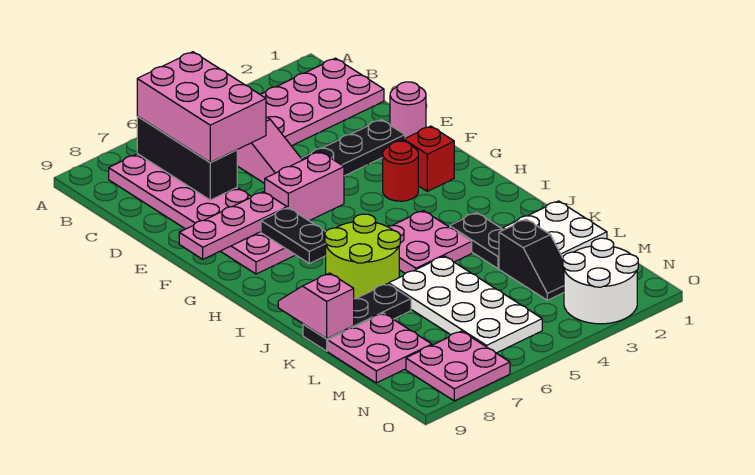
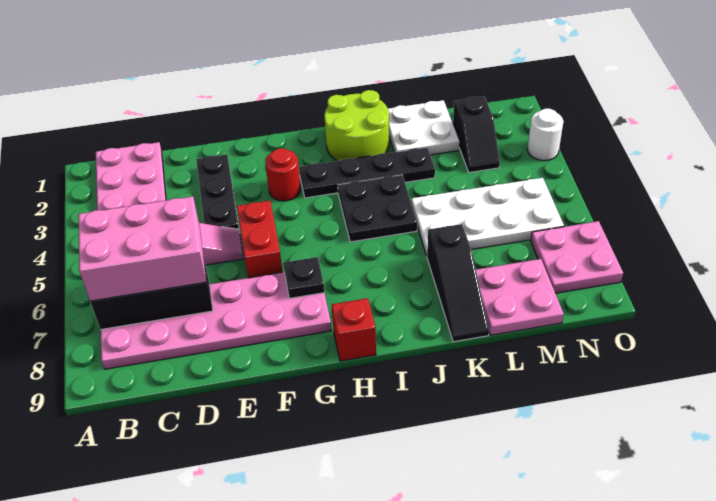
pink 1x1 round brick [390,82,426,138] -> none
pink 1x2 brick [265,152,344,221] -> red 1x2 brick [237,201,283,278]
pink 1x3 plate [179,192,287,259] -> none
red 1x1 brick [404,126,454,191] -> red 1x1 brick moved to [332,298,376,361]
black 1x2 plate [261,208,326,264] -> black 1x1 plate [283,257,324,298]
pink 2x2 plate [388,211,472,273] -> black 2x2 plate [338,175,417,242]
lime 2x2 round brick [325,214,400,299] -> lime 2x2 round brick moved to [324,90,389,161]
black 1x2 plate [450,213,503,269] -> black 1x4 plate [299,147,435,198]
pink 1x2 slope [278,273,354,339] -> none
black 1x3 plate [303,284,411,351] -> black 1x3 slope [427,224,489,342]
black 1x2 slope [499,219,564,300] -> black 1x2 slope turned to [453,97,500,173]
white 2x2 round brick [563,238,638,324] -> white 1x1 round brick [527,109,564,161]

